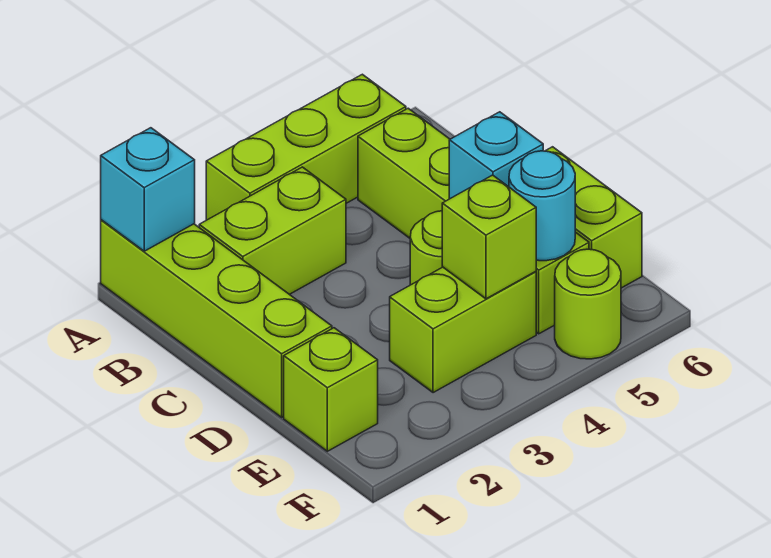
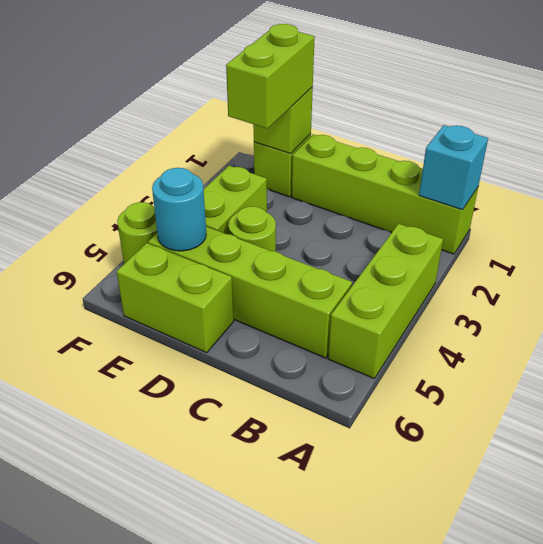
lime 1x2 brick [199,167,346,294] -> lime 1x2 brick moved to [226,24,315,129]
cyan 1x1 brick [449,112,543,199] -> none
lime 1x1 brick [442,175,536,299] -> lime 1x1 brick moved to [253,87,313,154]

